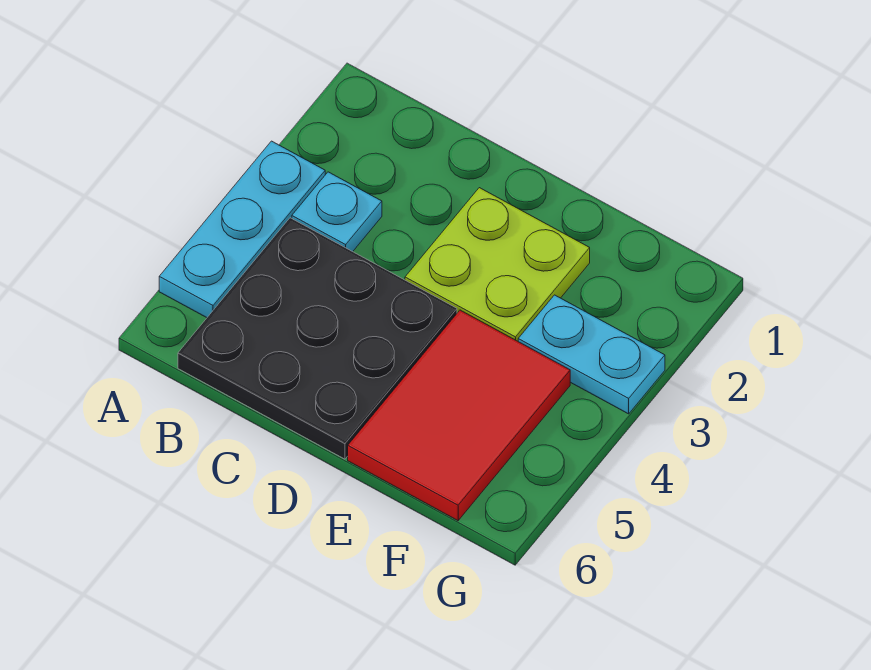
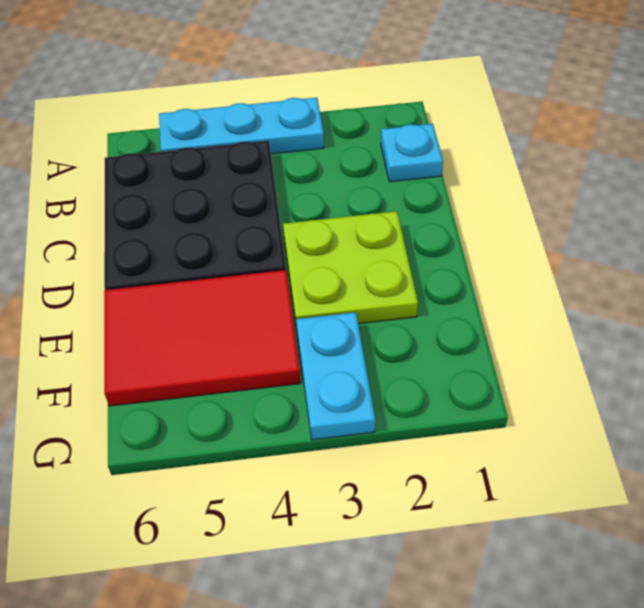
cyan 1x1 plate [292,172,382,252] -> cyan 1x1 plate moved to [381,124,443,182]

